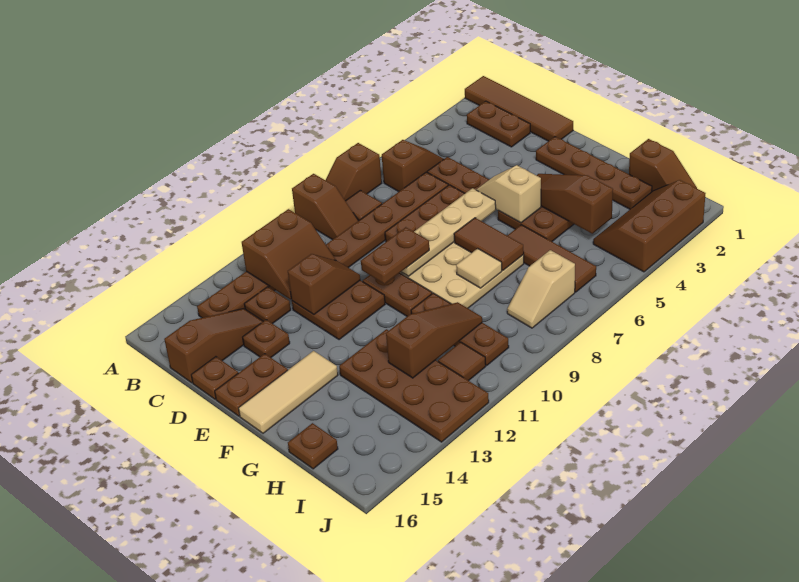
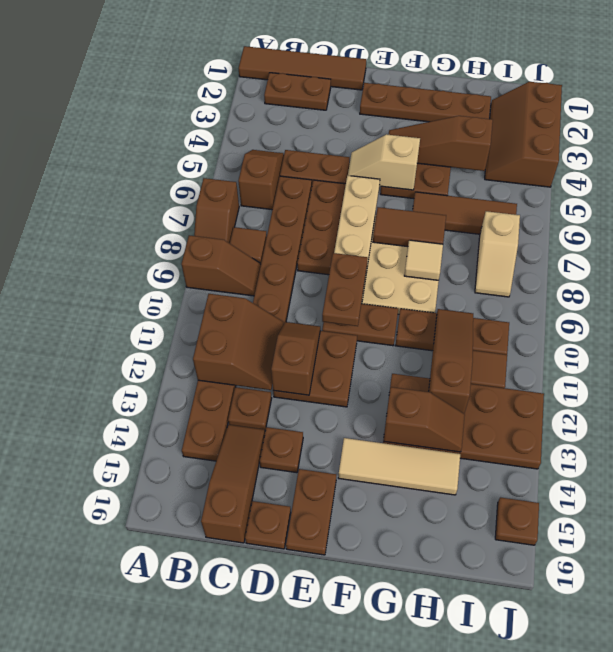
tan 1x3 tile [239,351,338,433] -> tan 1x3 tile turned to [338,438,460,495]
brown 1x2 slope [629,139,697,191] -> brown 1x2 slope moved to [383,387,465,452]
brown 1x1 plate [288,423,338,469] -> brown 1x1 plate moved to [495,497,539,545]

